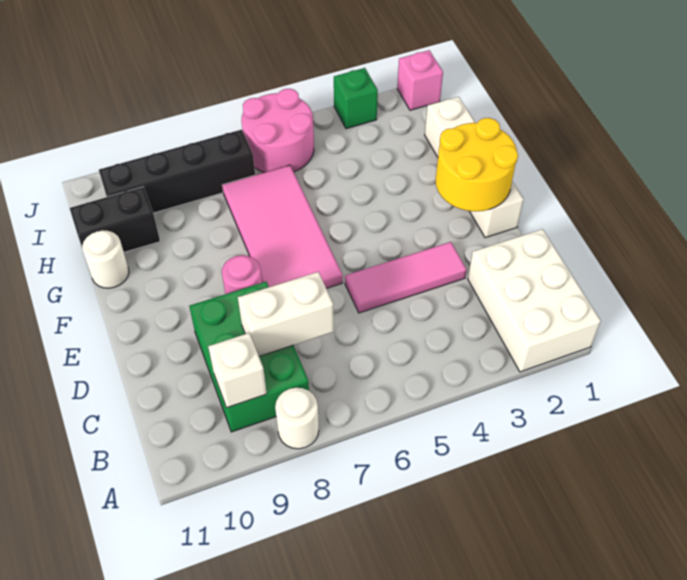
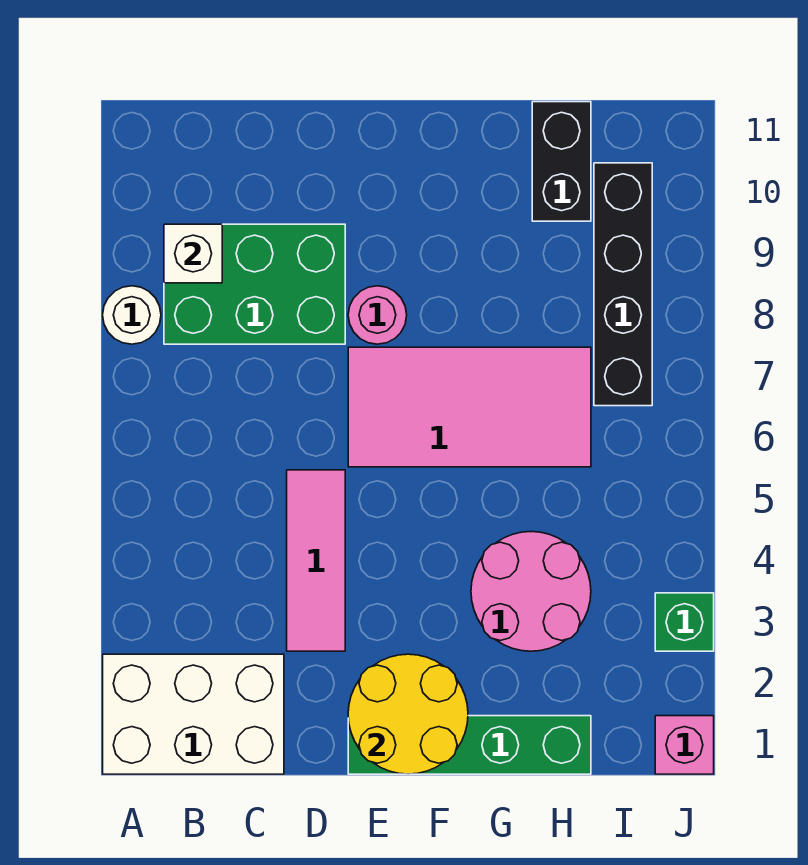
white 1x2 brick [238,272,334,356] -> none
white 1x4 brick [425,97,524,238] -> green 1x4 brick [348,716,591,774]
white 1x1 round brick [82,230,129,288] -> none
pink 2x2 round brick [241,89,314,173] -> pink 2x2 round brick moved to [471,532,591,651]

